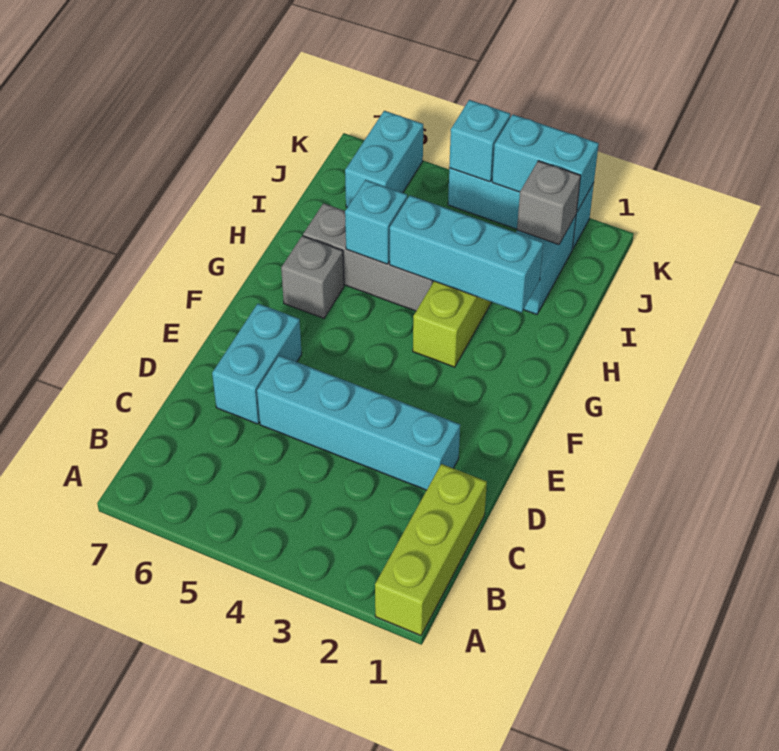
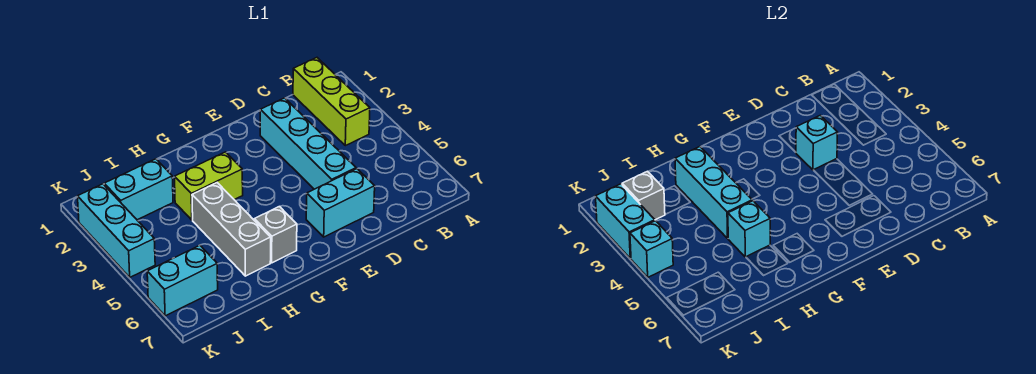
lime 1x3 brick [375,464,487,635] -> lime 1x3 brick turned to [293,58,370,146]
none -> cyan 1x1 brick [796,115,838,170]

